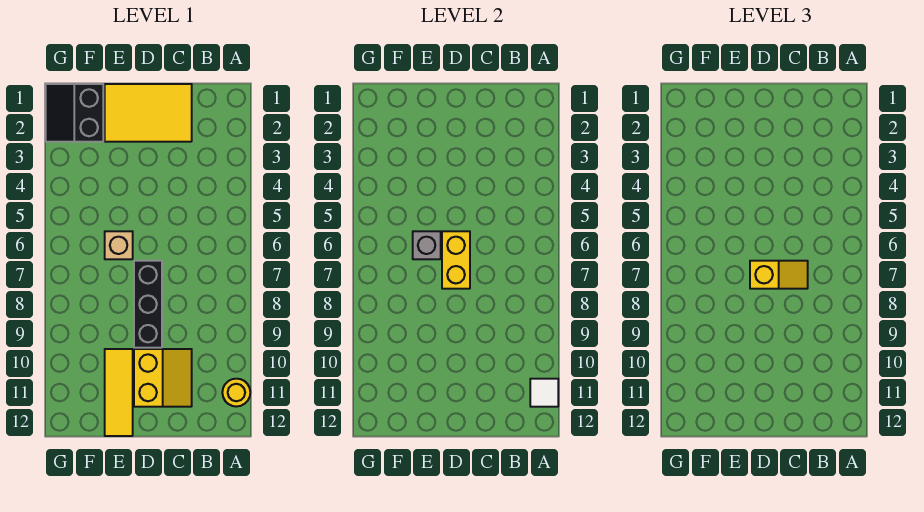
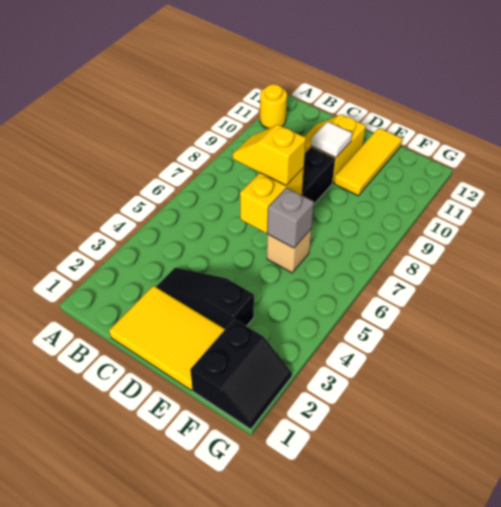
white 1x1 tile [530,379,558,407] -> white 1x1 tile moved to [311,122,352,158]
none -> black 1x3 slope [156,268,254,329]

